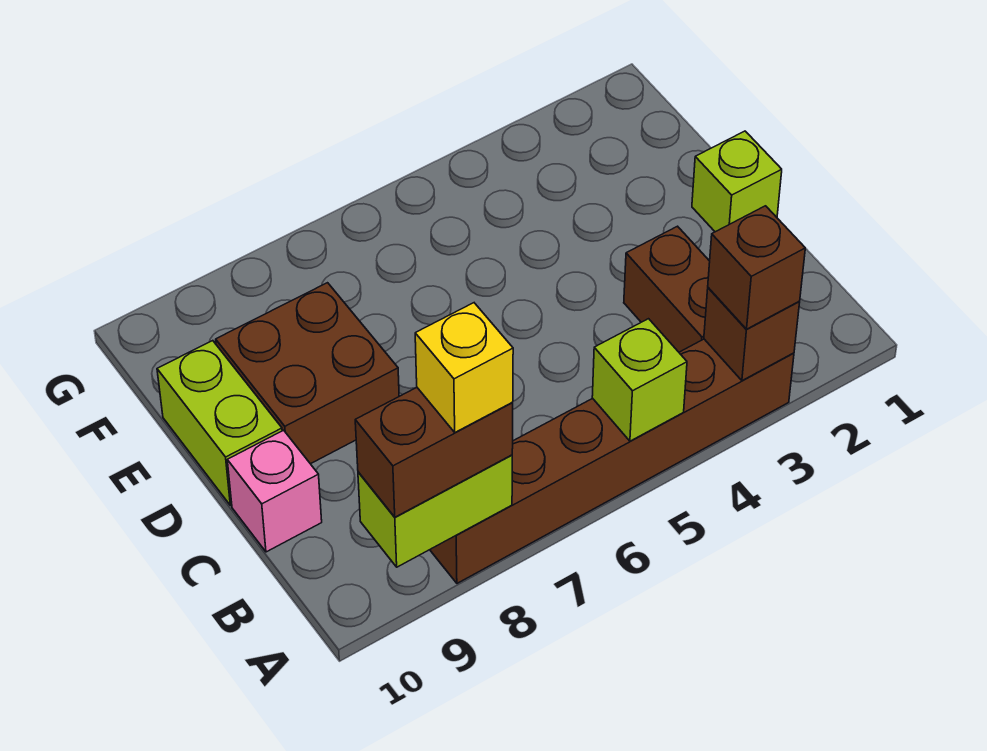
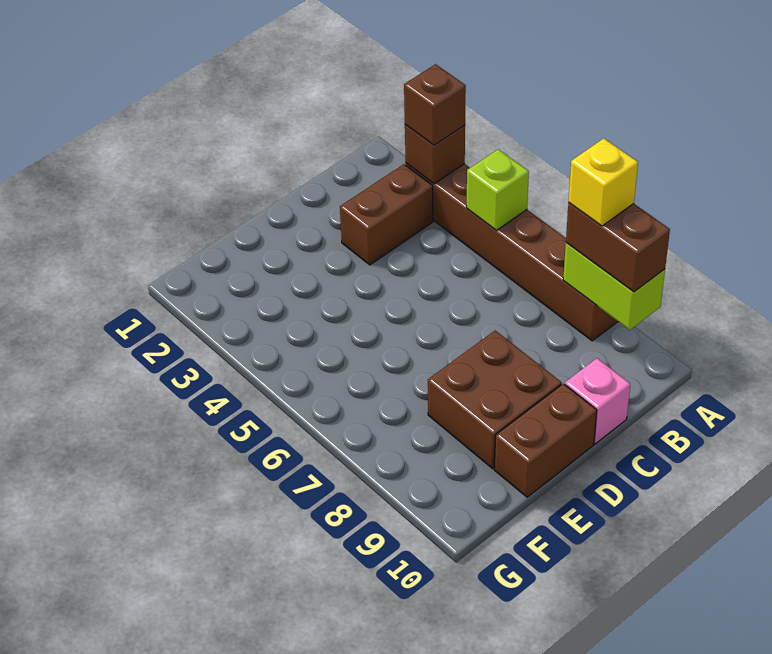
lime 1x1 brick [692,131,782,232] -> none
lime 1x2 brick [157,341,282,506] -> brown 1x2 brick [494,384,597,497]

